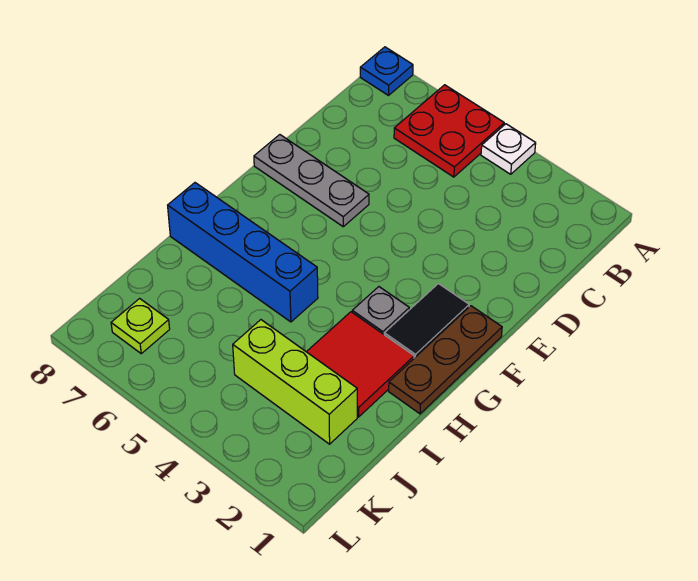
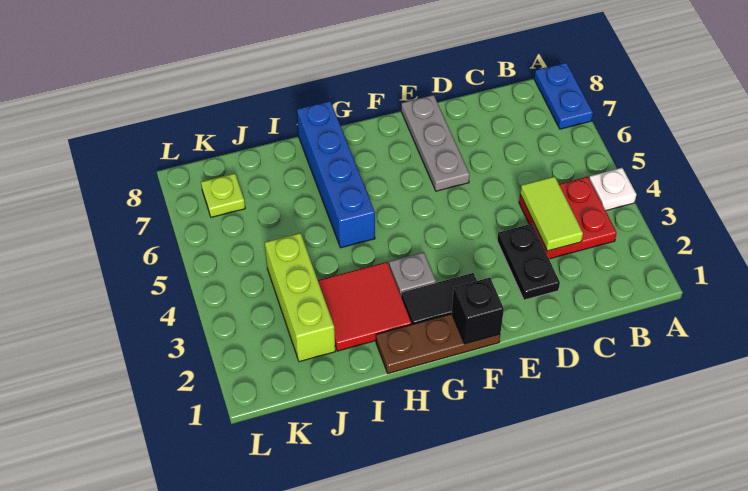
red 2x2 plate [394,85,504,177] -> red 2x2 plate moved to [519,177,617,259]
blue 1x1 plate [360,47,413,95] -> blue 1x2 plate [534,63,593,129]
none -> lime 1x2 tile [520,176,583,251]
none -> black 1x2 plate [497,224,560,300]
none -> black 1x1 brick [452,278,504,344]

